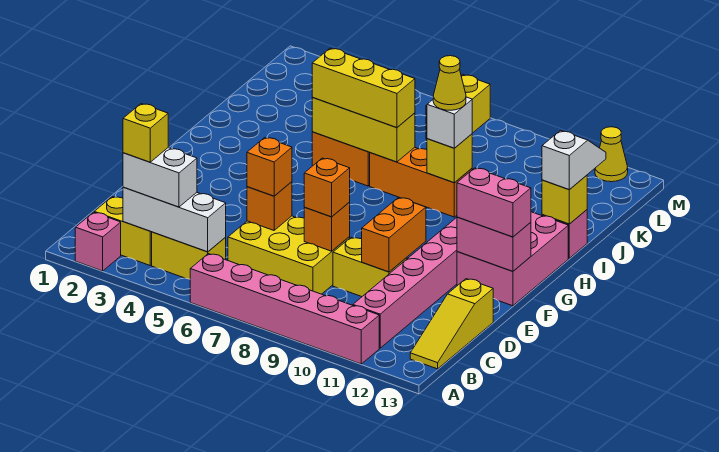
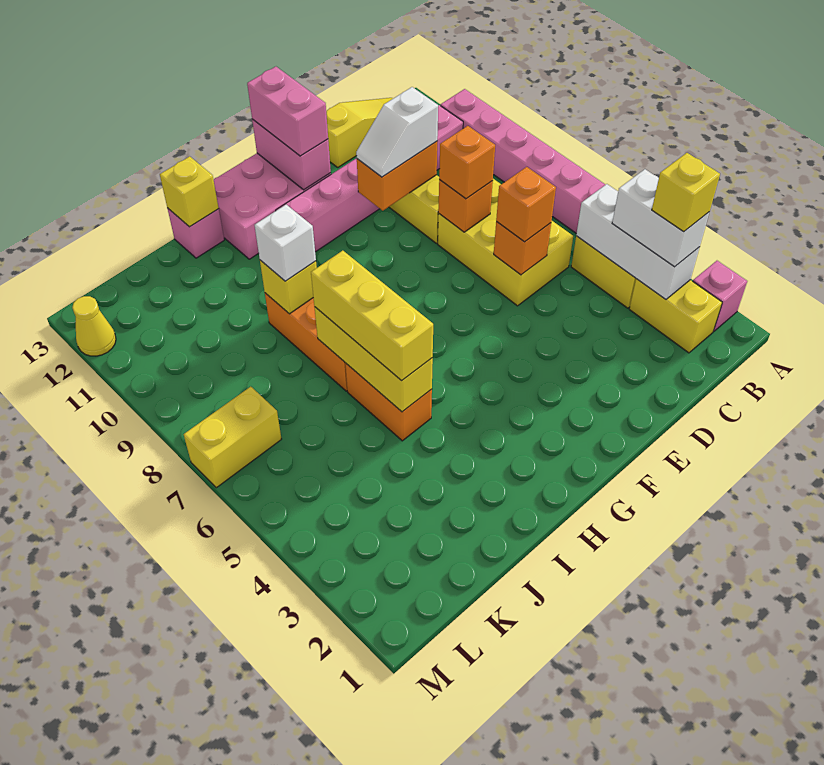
yellow 1x1 cone [433,56,466,110] -> none
white 1x2 slope [542,131,606,190] -> white 1x2 slope moved to [356,87,438,177]

